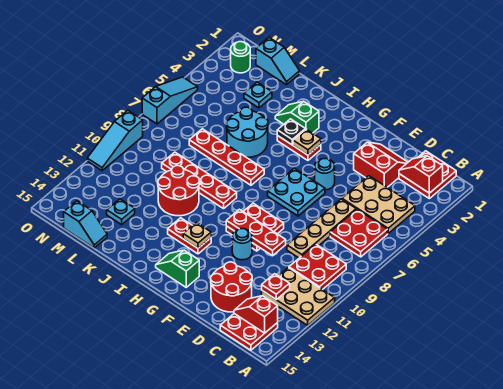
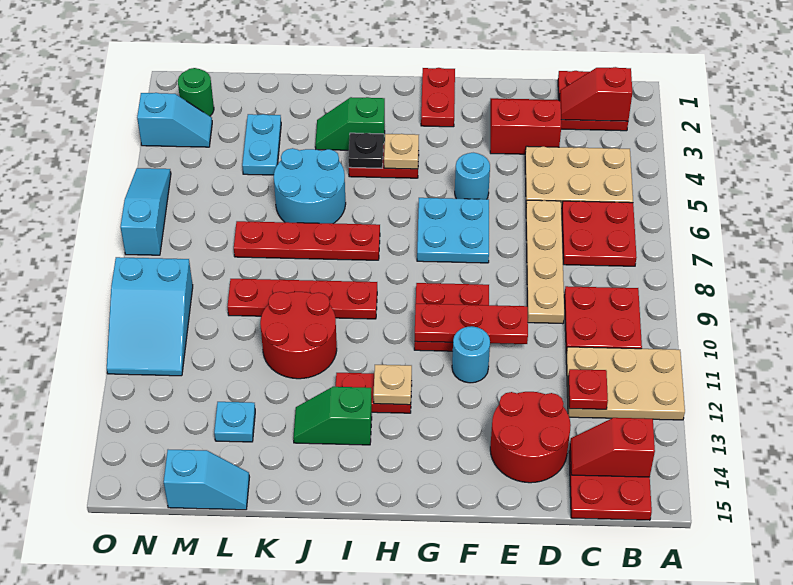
none -> red 1x2 plate [421,68,455,127]
green 1x2 slope [156,250,199,287] -> green 1x2 slope moved to [293,387,372,445]
cyan 1x2 slope [256,38,300,85] -> cyan 1x2 slope moved to [137,93,212,147]
cyan 1x1 plate [244,82,272,108] -> cyan 1x2 plate [242,114,281,175]
cyan 1x3 slope [87,110,143,171] -> cyan 2x3 slope [107,257,193,376]

